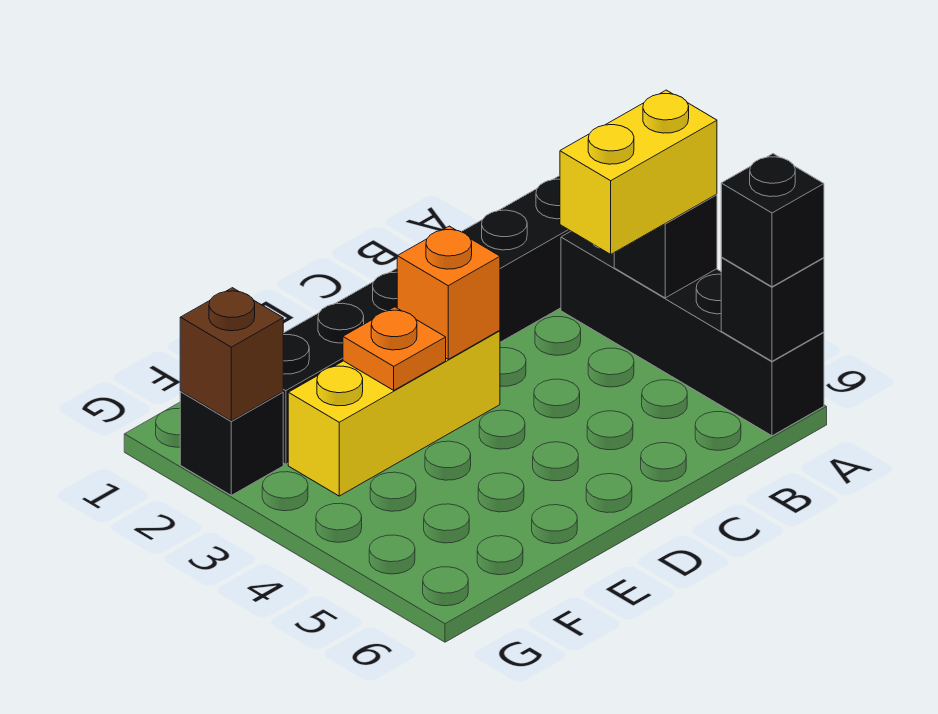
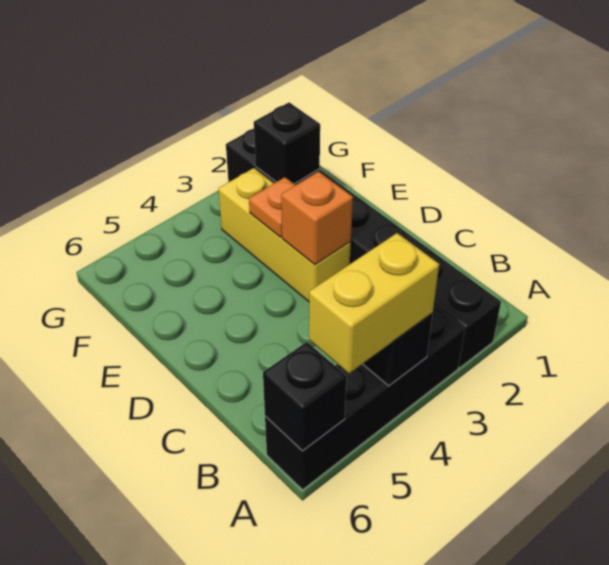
yellow 1x2 brick [560,90,717,254] -> yellow 1x2 brick turned to [309,233,439,374]
black 1x1 brick [721,154,824,287] -> black 1x1 brick moved to [254,102,320,184]
brown 1x1 brick [180,288,283,421] -> none

